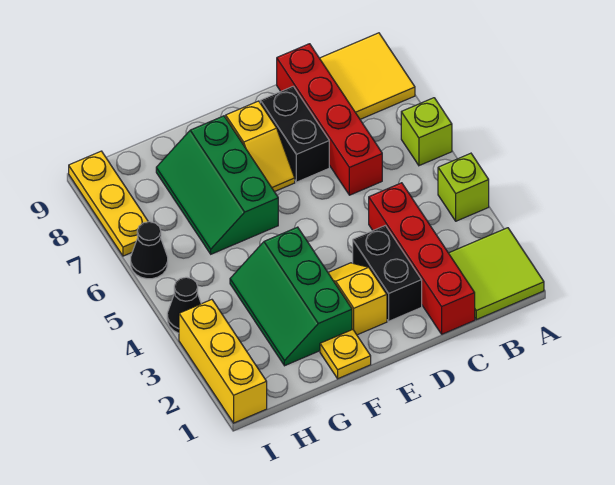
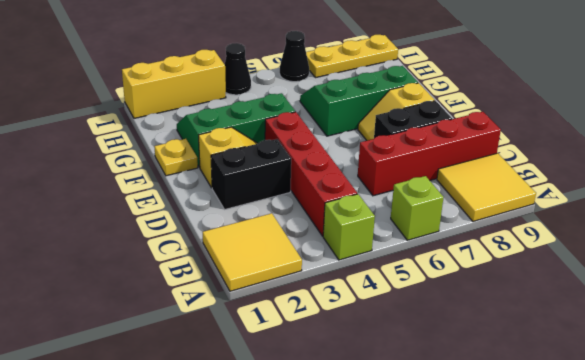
lime 2x2 tile [449,228,544,320] -> yellow 2x2 tile [203,213,302,291]
red 1x4 brick [369,183,475,334] -> red 1x4 brick turned to [265,112,357,236]

